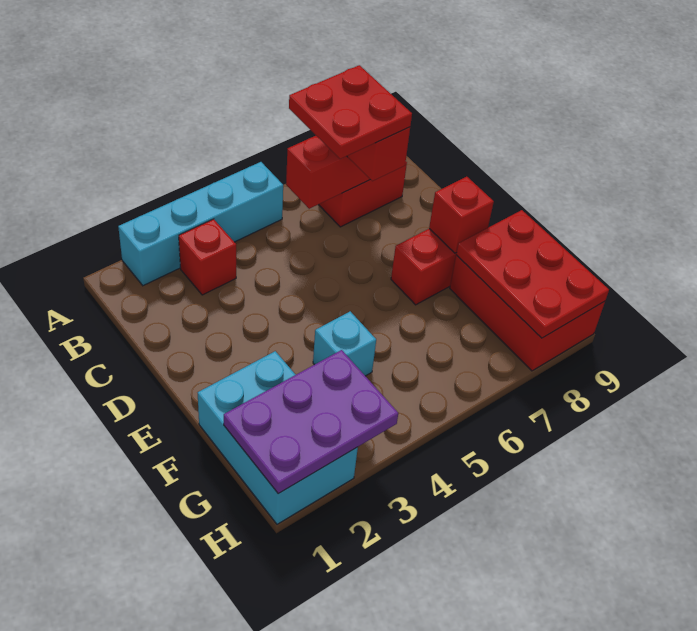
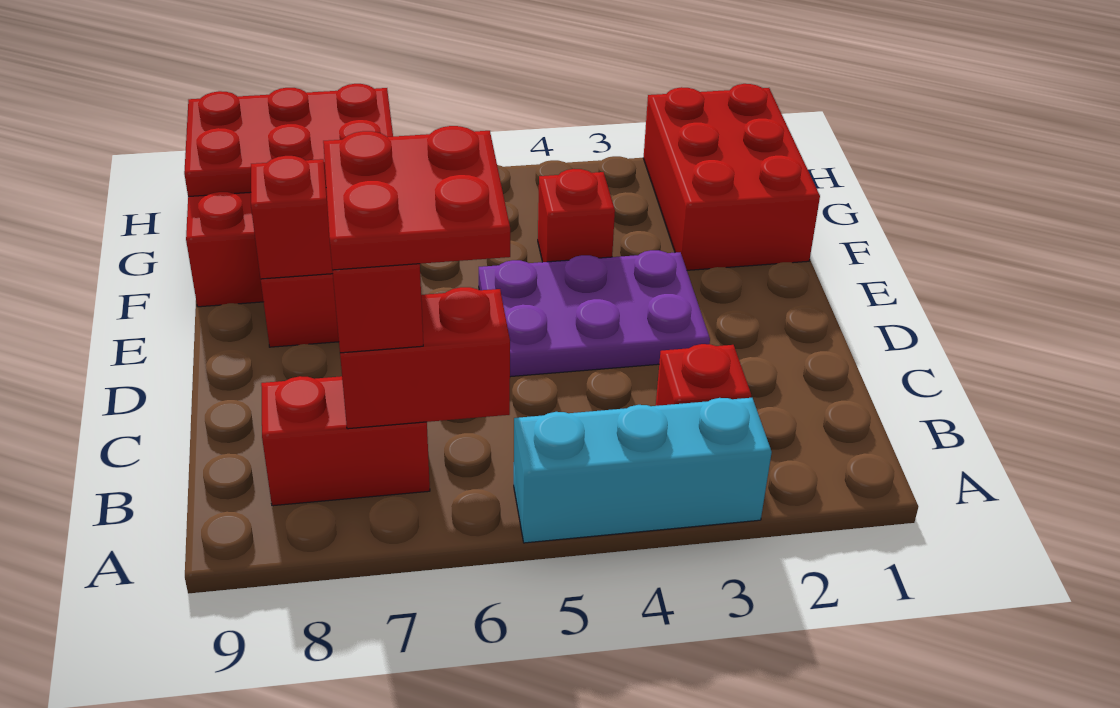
cyan 1x4 brick [118,162,283,286] -> cyan 1x3 brick [514,398,772,543]
cyan 2x3 brick [198,351,358,524] -> red 2x3 brick [643,84,820,270]
cyan 1x1 brick [313,311,376,376] -> red 1x1 brick [538,169,615,262]
red 2x3 plate [456,210,609,338] -> red 2x3 plate turned to [184,84,393,197]
purple 2x3 plate [224,350,398,494] -> purple 2x3 plate moved to [479,250,710,377]

